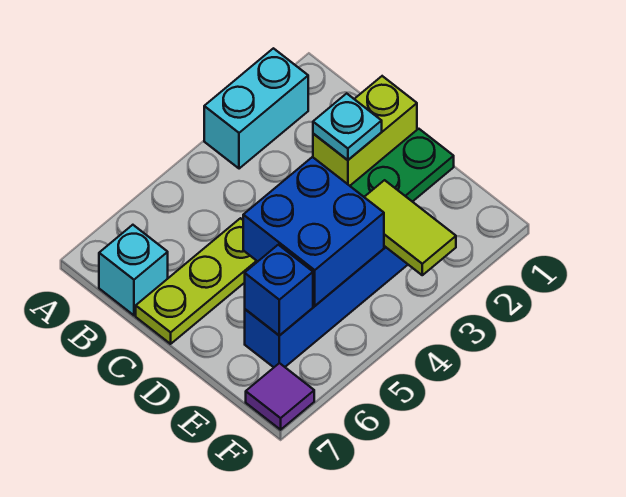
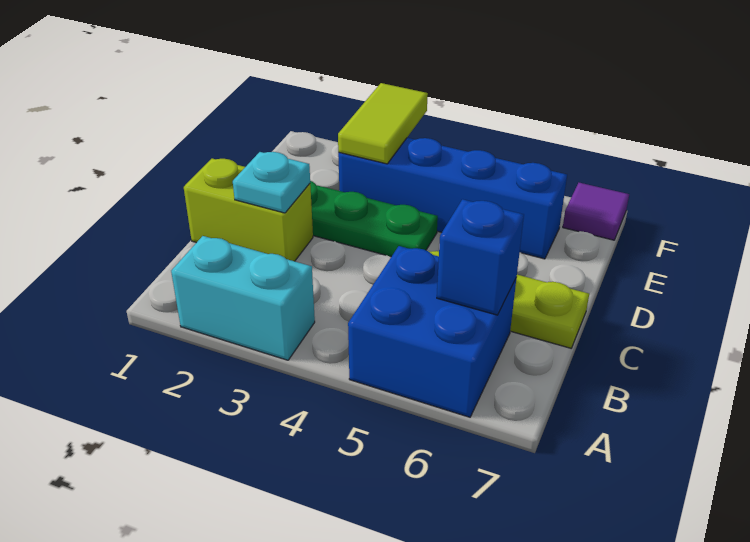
cyan 1x1 brick [99,225,168,315] -> none
blue 2x2 brick [243,157,384,306] -> blue 2x2 brick moved to [348,246,516,417]
blue 1x1 brick [245,245,313,336] -> blue 1x1 brick moved to [437,199,524,315]

